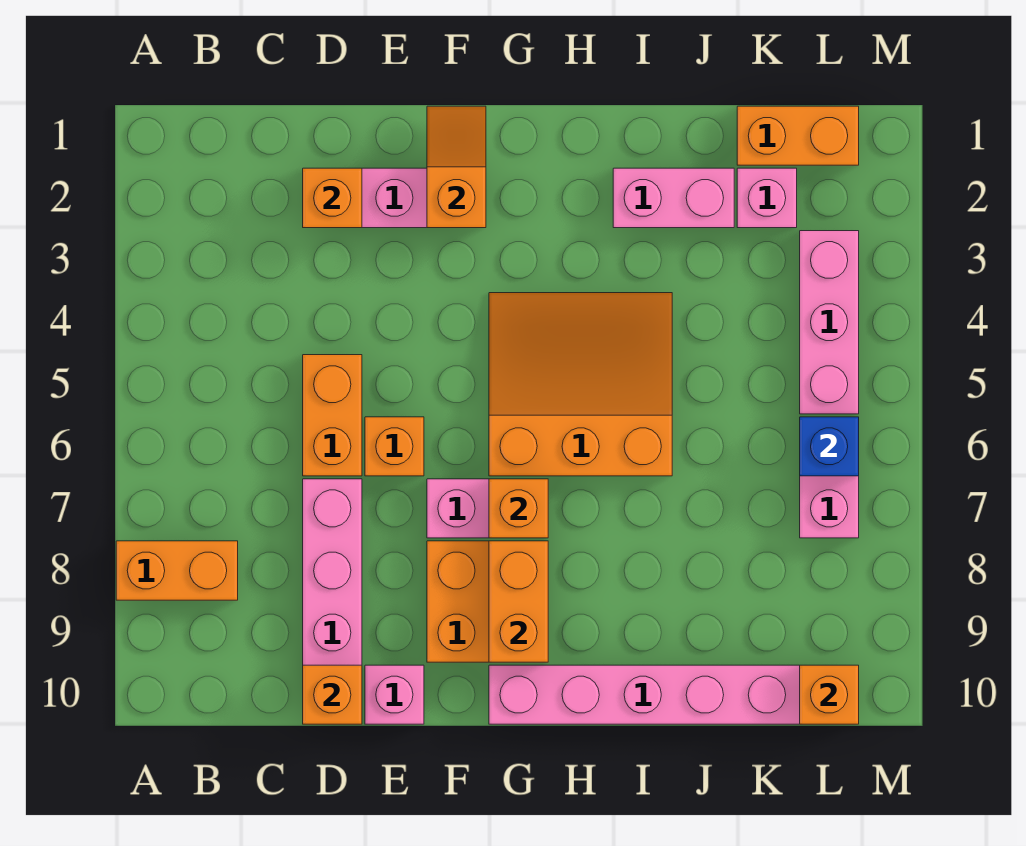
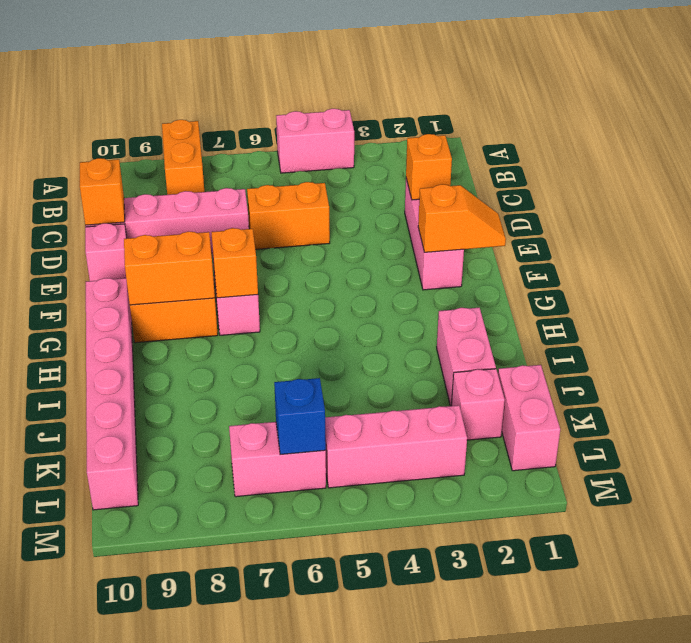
none -> pink 1x2 brick [276,109,354,173]
orange 1x1 brick [365,417,424,476] -> none
orange 3x3 slope [489,293,672,476] -> none
orange 1x2 brick [737,106,859,165] -> pink 1x2 brick [498,365,560,471]
orange 1x1 brick [800,665,859,724] -> none

